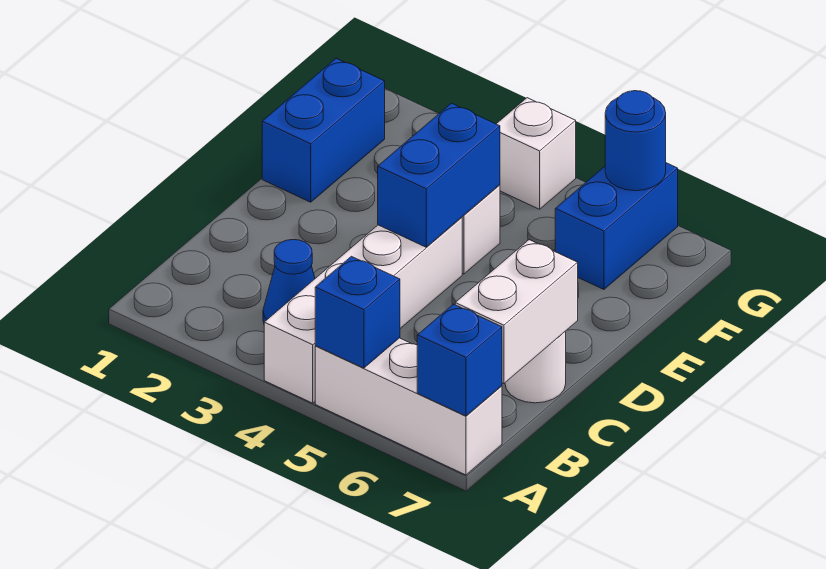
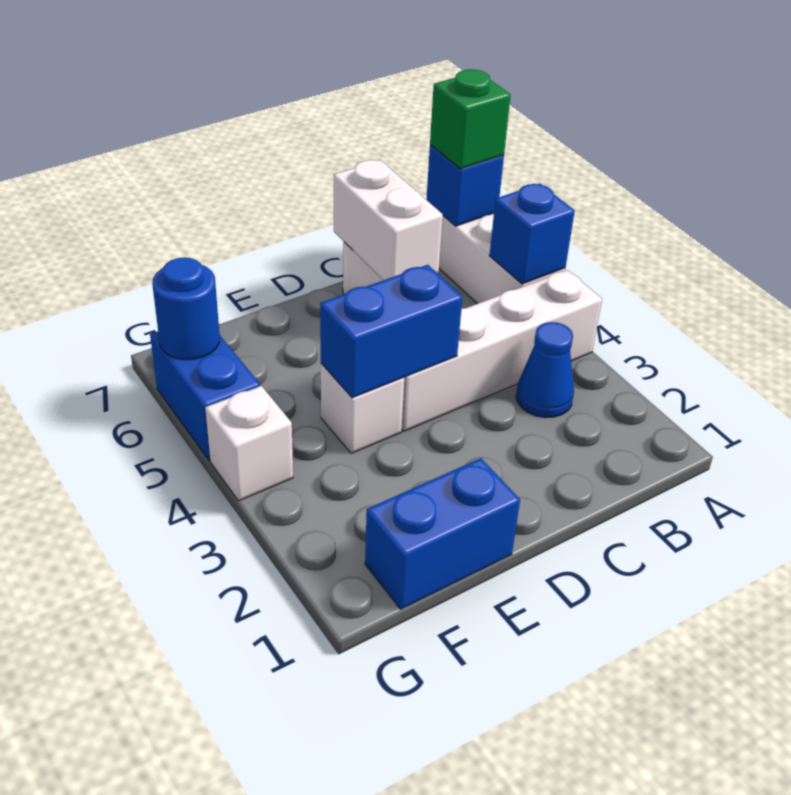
none -> green 1x1 brick [430,69,511,169]
white 1x2 brick [455,240,578,384] -> white 1x2 brick turned to [334,160,443,280]
blue 1x2 brick [555,163,678,289] -> blue 1x2 brick turned to [150,331,260,461]

